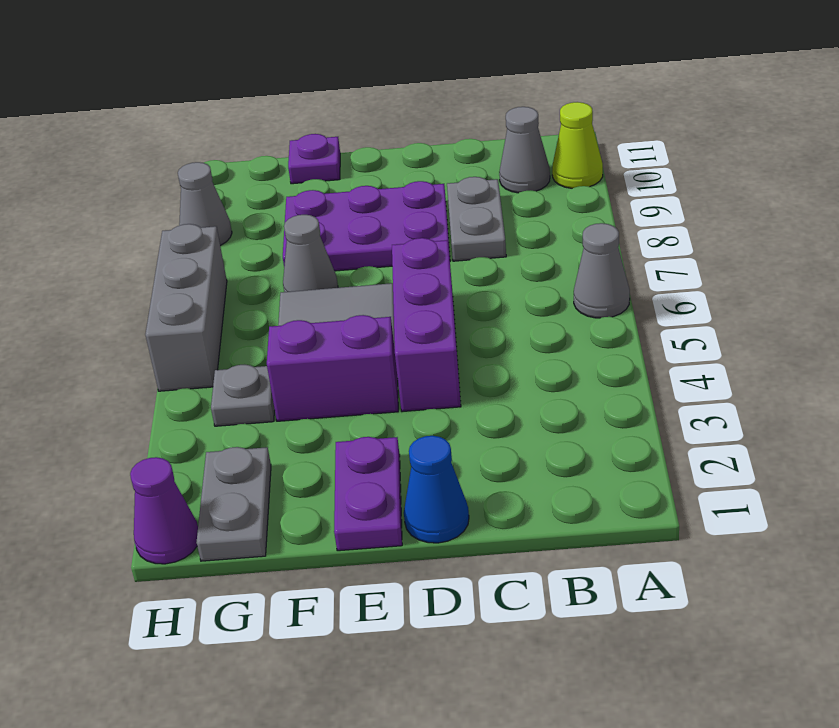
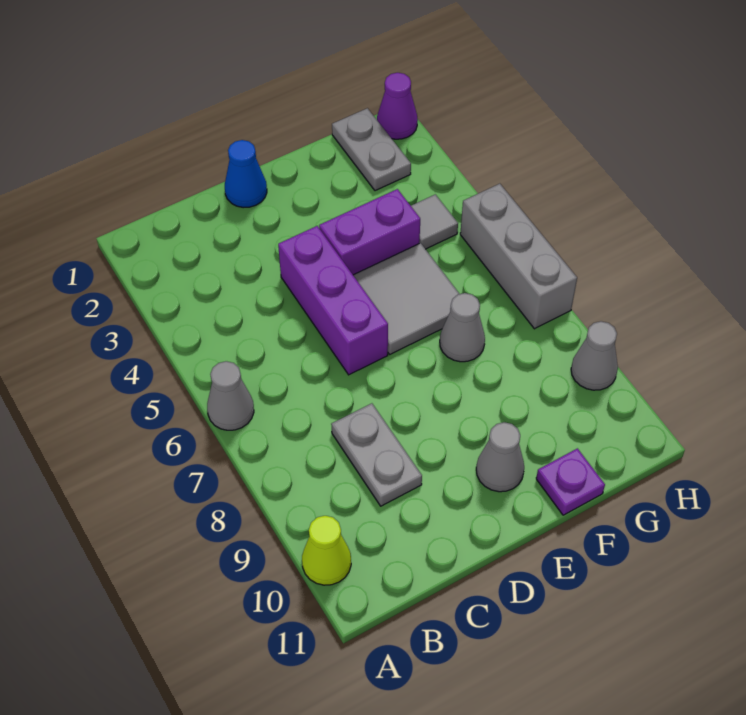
grey 1x1 cone [499,107,550,193] -> grey 1x1 cone moved to [476,422,524,492]
purple 2x3 plate [283,181,450,271] -> none
purple 1x2 plate [334,437,402,551] -> none
grey 1x1 plate [211,365,275,426] -> grey 1x1 tile [411,194,458,249]

